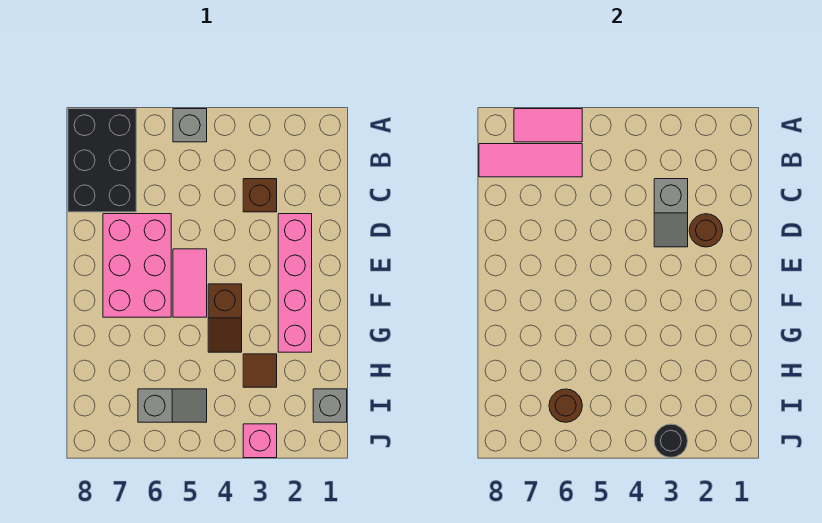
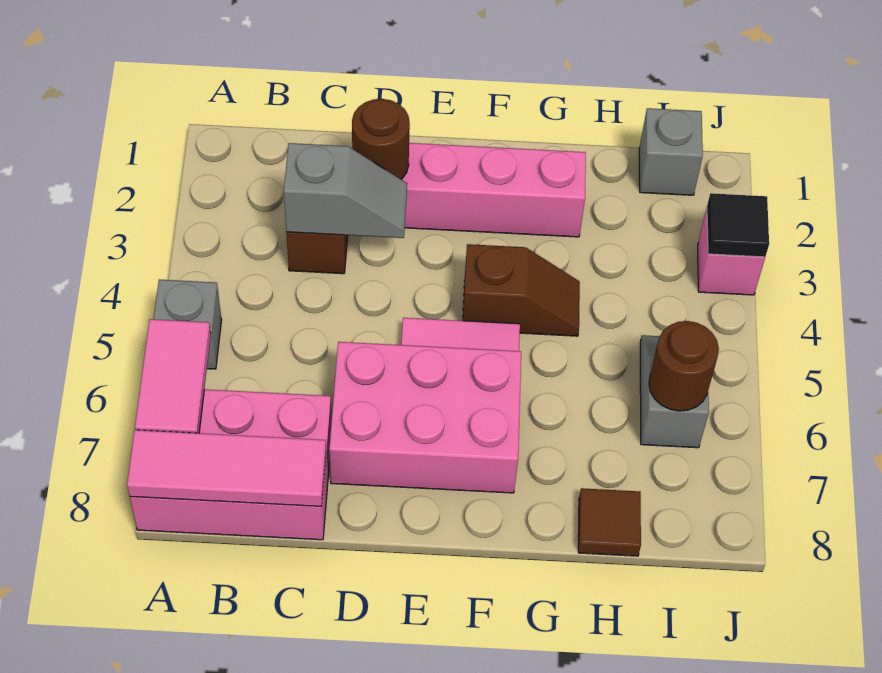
black 2x3 brick [68,109,136,212] -> pink 2x3 brick [130,389,332,540]
pink 1x3 tile [479,144,582,177] -> pink 1x3 tile turned to [127,430,326,506]
brown 1x1 tile [243,354,277,387] -> brown 1x1 tile moved to [578,488,641,556]
black 1x1 round brick [654,424,688,457] -> black 1x1 tile [707,193,769,257]

